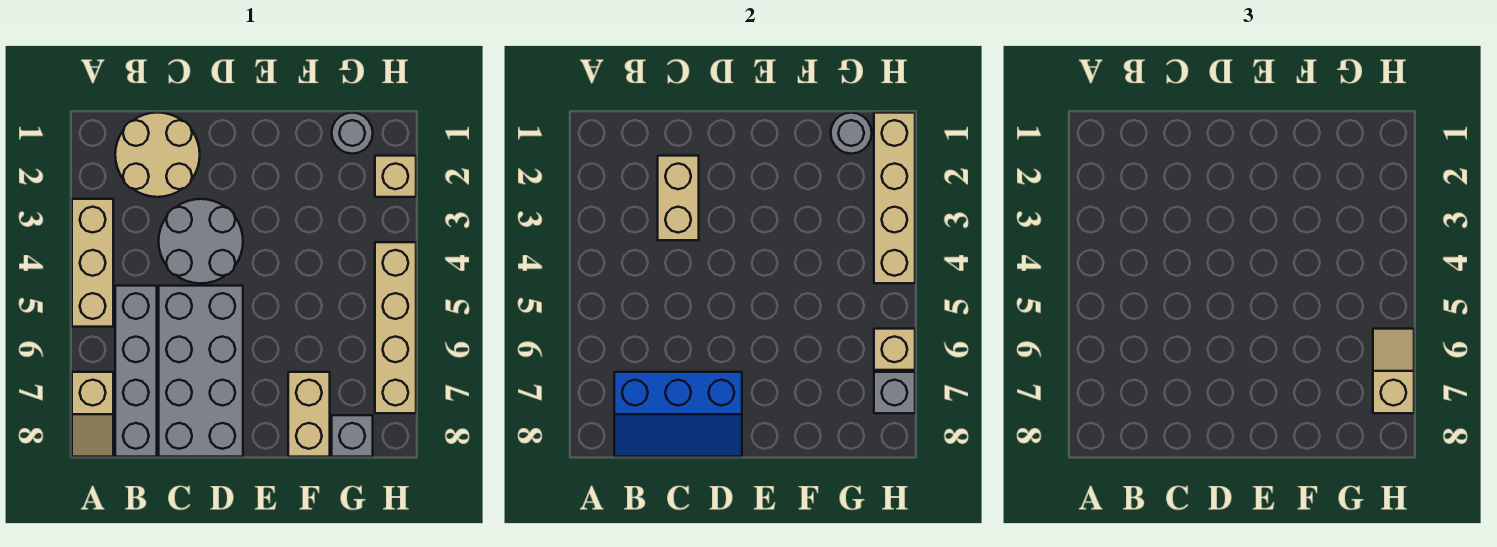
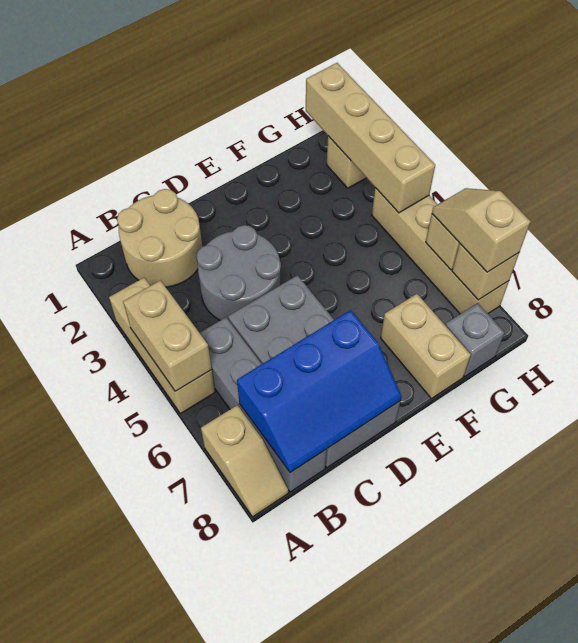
tan 1x2 brick [658,156,699,240] -> tan 1x2 brick moved to [123,280,212,391]
grey 1x1 round brick [332,113,373,154] -> none
grey 1x1 round brick [831,113,872,154] -> none
grey 1x1 brick [874,372,915,413] -> tan 1x1 brick [452,244,519,300]

